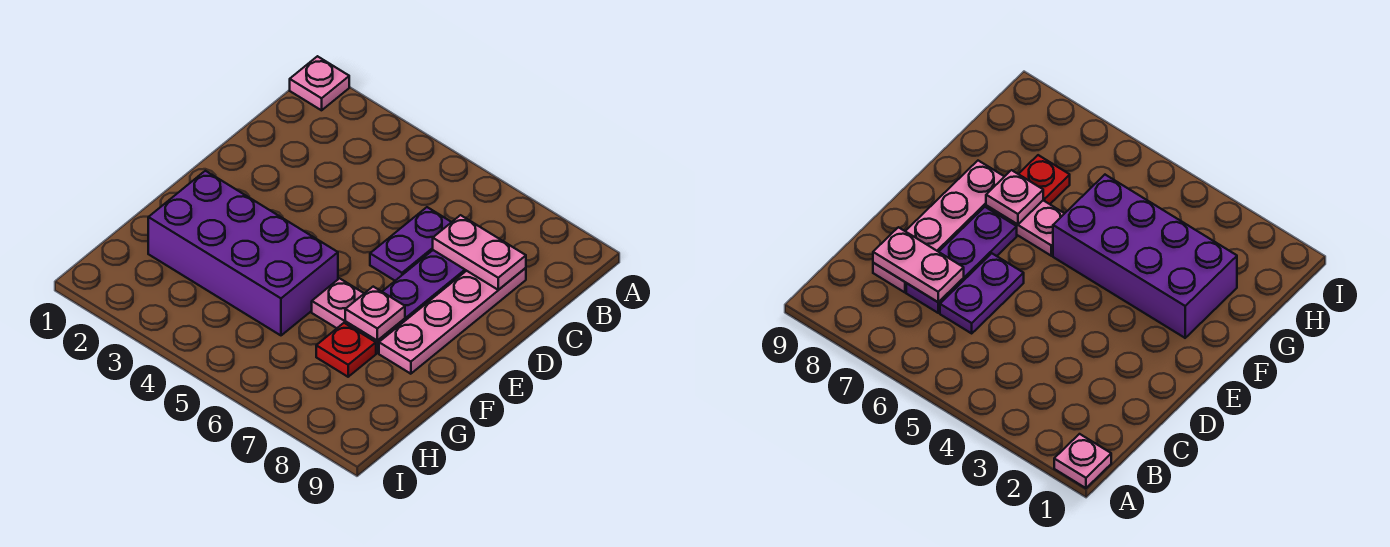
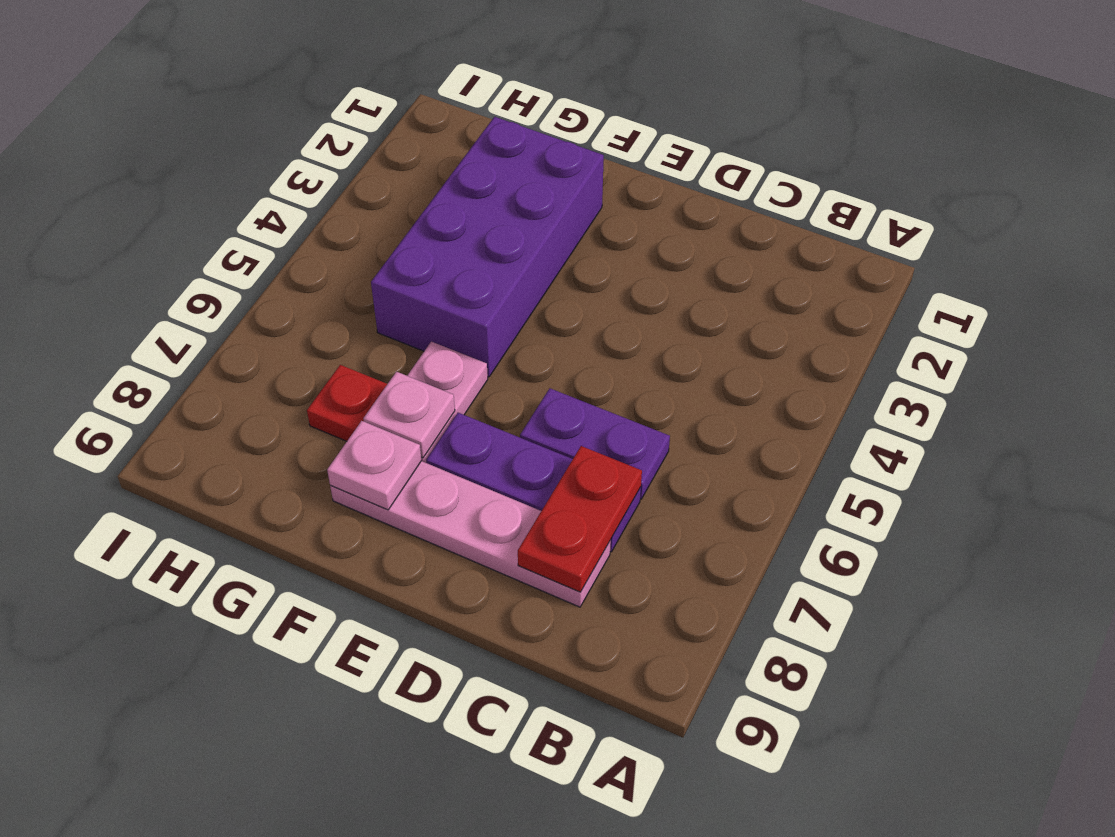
pink 1x1 plate [290,56,349,110] -> pink 1x1 plate moved to [327,421,421,510]
pink 1x2 plate [433,215,526,290] -> red 1x2 plate [518,446,642,592]

